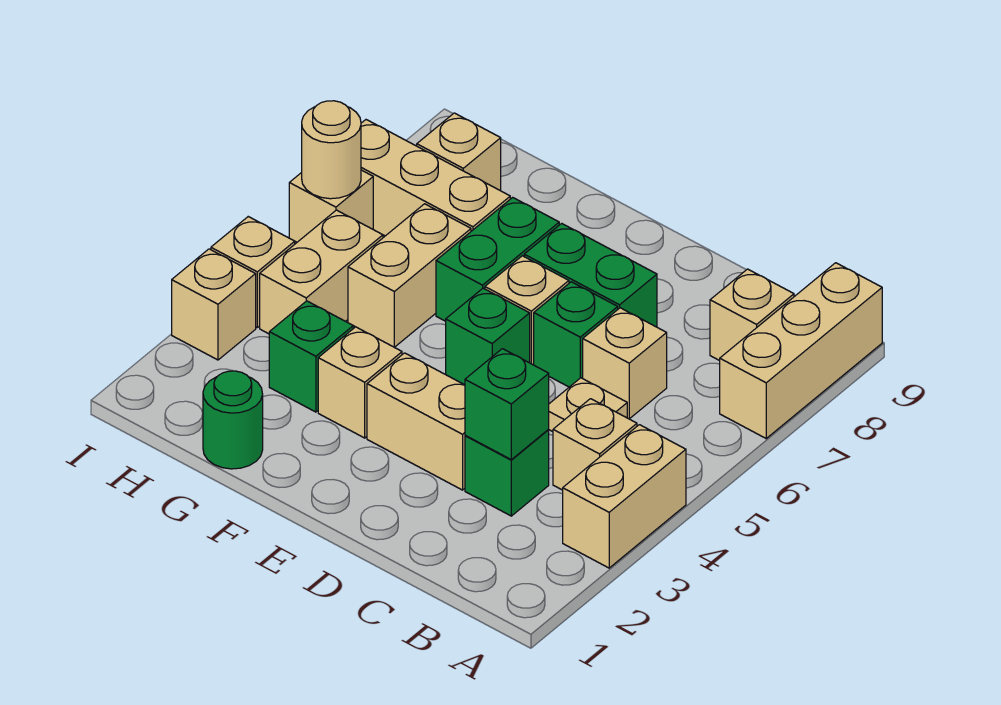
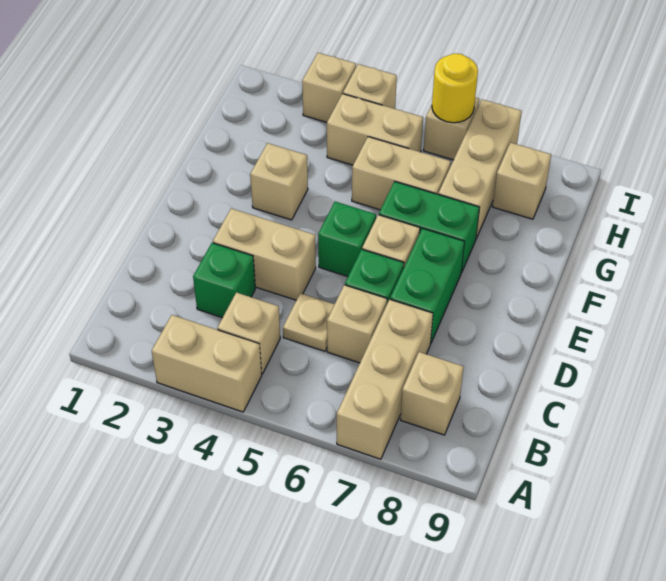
tan 1x3 brick [720,263,882,438] -> tan 1x3 brick turned to [337,299,433,459]
green 1x1 brick [465,349,549,460] -> none
tan 1x2 brick [367,353,465,490] -> tan 1x2 brick turned to [213,209,316,300]
green 1x1 round brick [203,371,263,469] -> none
green 1x1 brick [269,301,353,412] -> none
tan 1x1 round brick [302,101,361,199] -> yellow 1x1 round brick [432,54,478,123]

